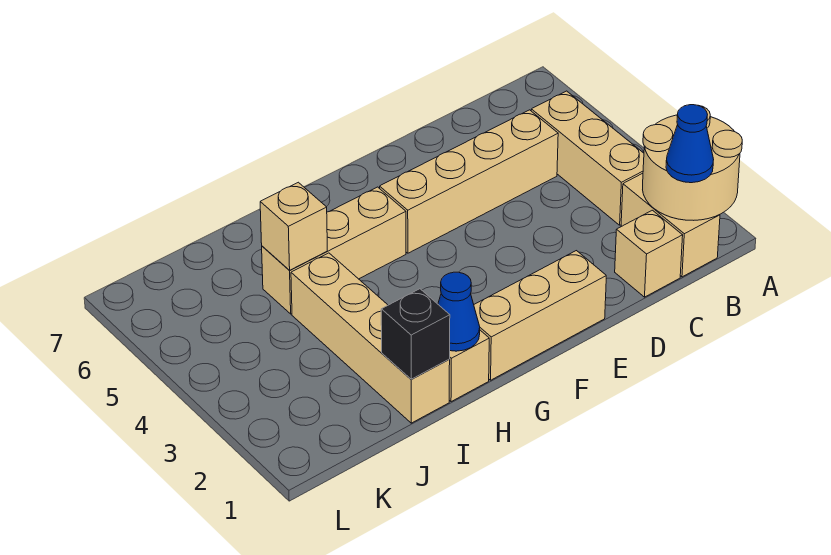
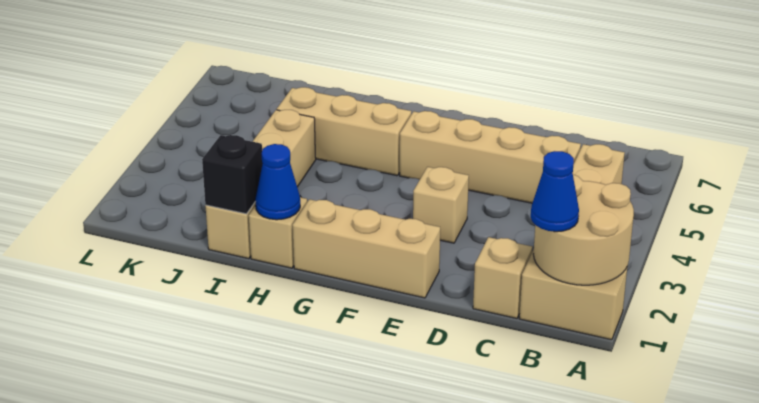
tan 1x2 brick [621,173,720,277] -> tan 1x2 brick turned to [519,250,627,340]
tan 1x1 brick [260,182,327,270] -> tan 1x1 brick moved to [413,167,469,243]

